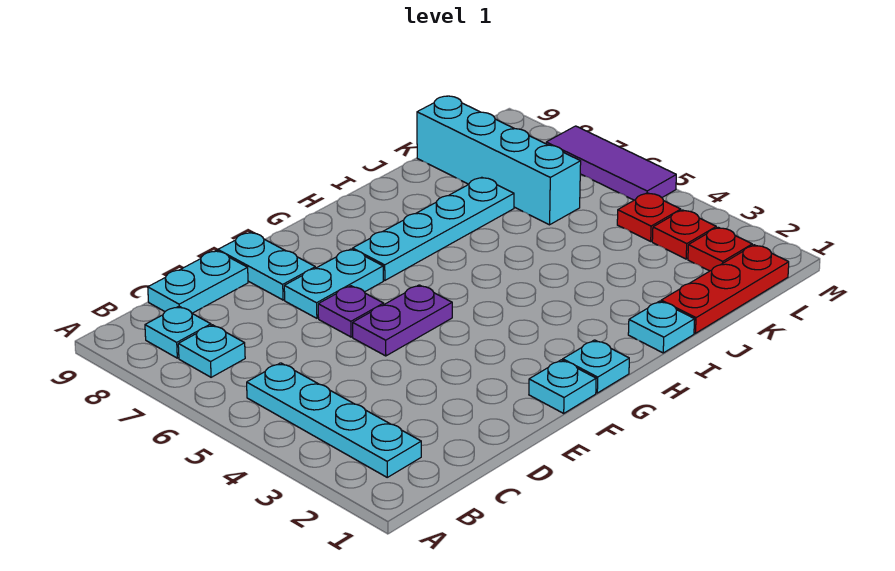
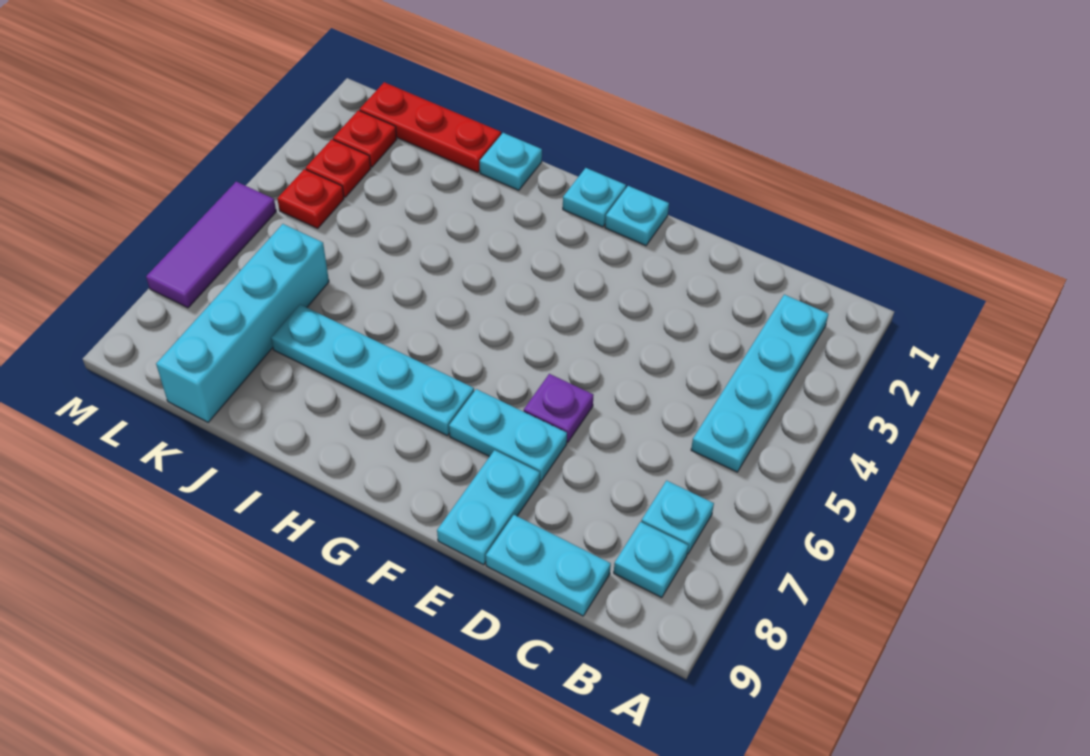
purple 1x2 plate [353,285,452,356] -> none

